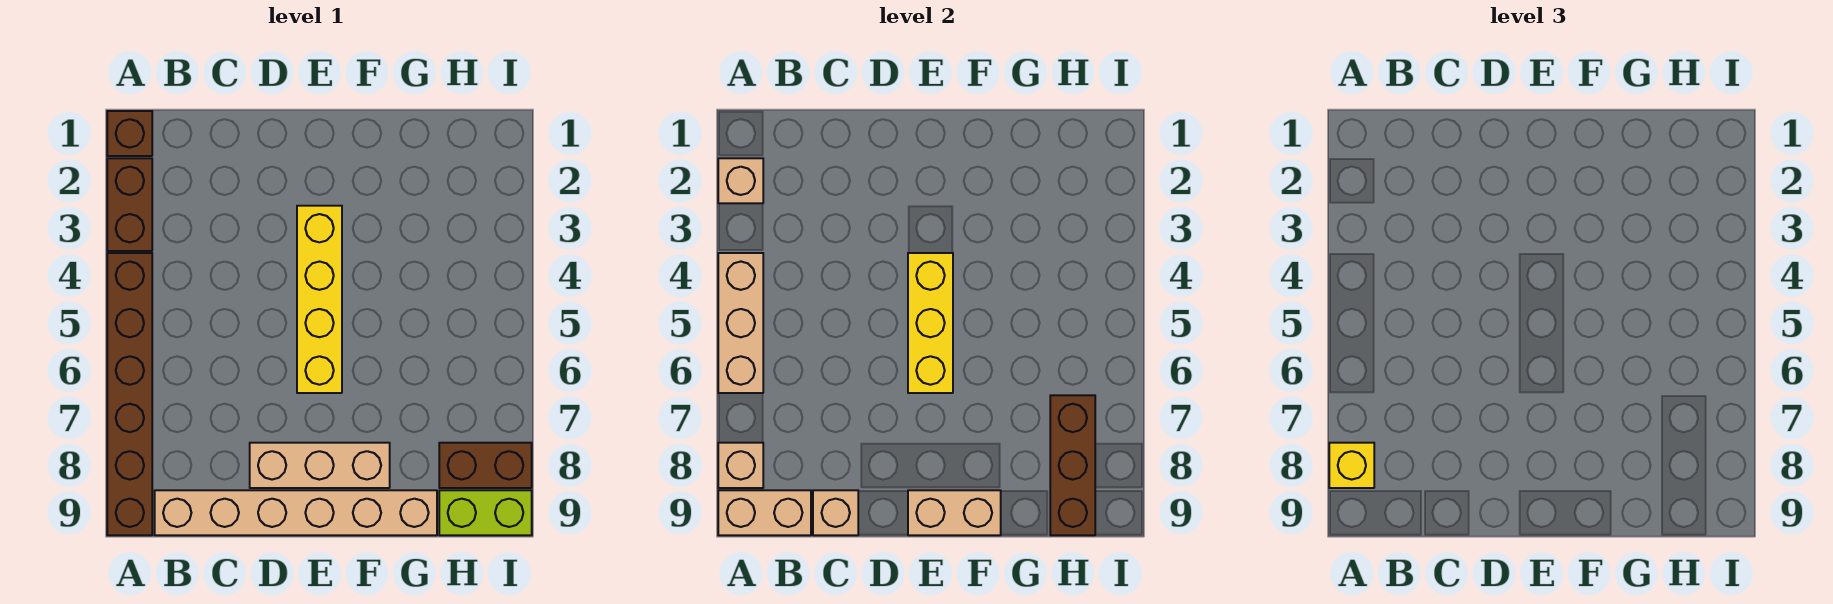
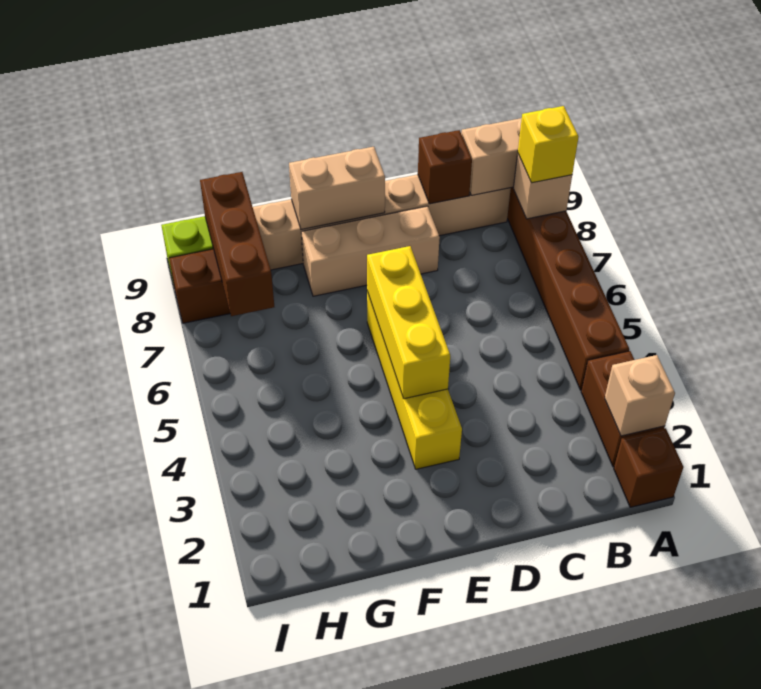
tan 1x3 brick [718,253,763,393] -> none
tan 1x1 brick [813,490,858,535] -> brown 1x1 brick [418,130,472,204]

